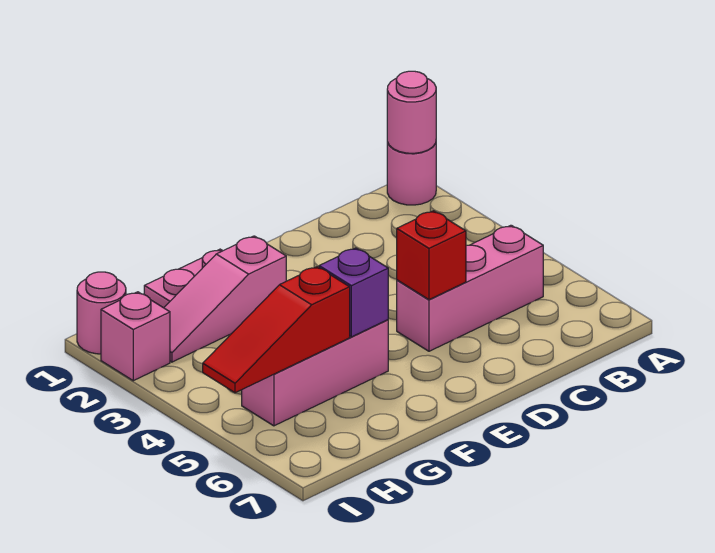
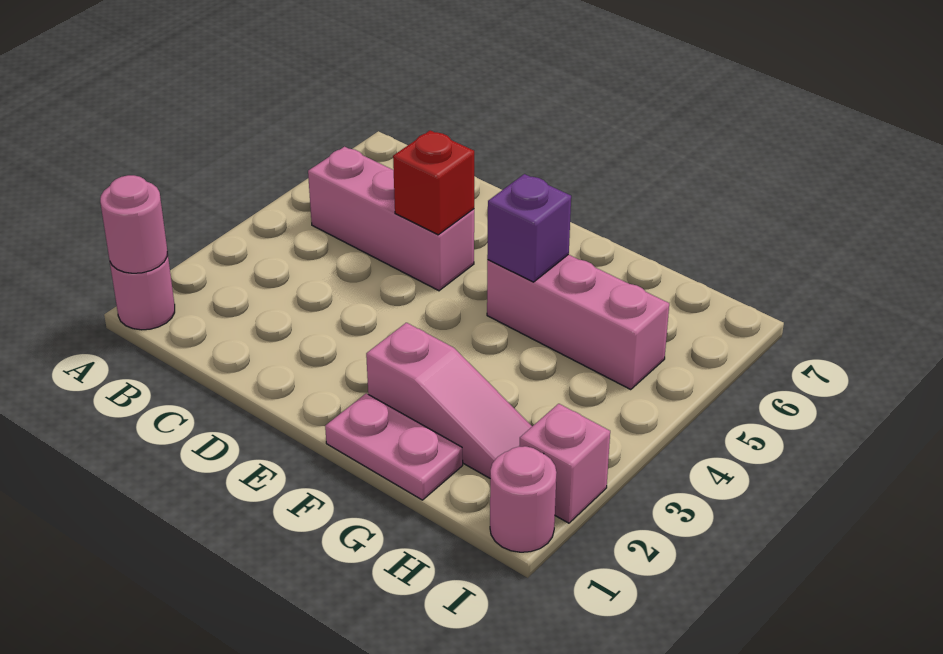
red 1x3 slope [203,267,350,393] -> none

